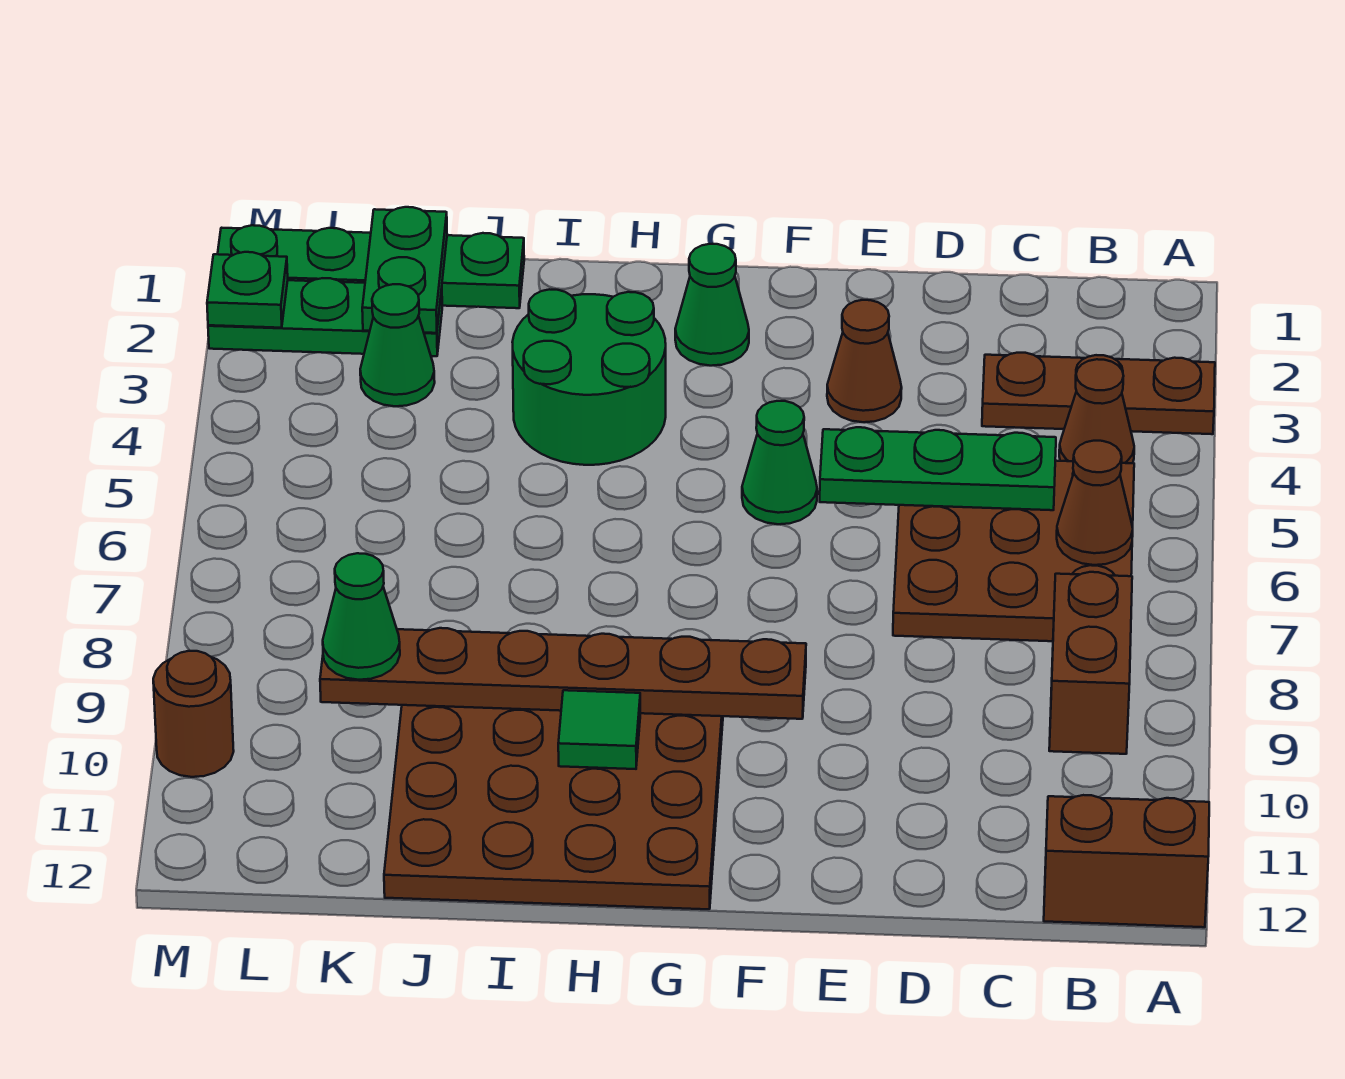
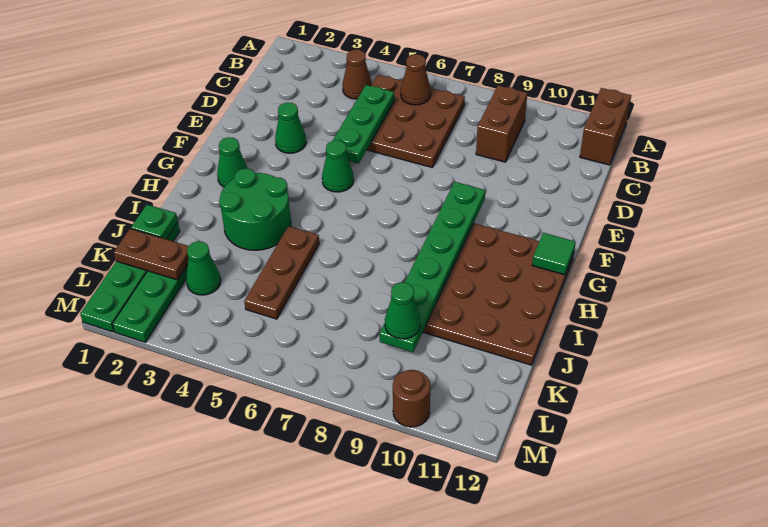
brown 1x3 plate [982,353,1215,434] -> brown 1x3 plate moved to [244,226,319,319]
brown 1x2 brick [1049,572,1132,754] -> brown 1x2 brick turned to [476,85,527,162]
brown 1x1 cone [827,300,902,422] -> green 1x1 cone [275,103,306,153]
brown 1x6 plate [320,628,806,719] -> green 1x6 plate [380,182,485,352]
green 1x1 tile [558,690,640,769] -> green 1x1 tile moved to [532,233,576,275]
green 1x2 plate [362,207,447,333] -> brown 1x2 plate [114,229,189,280]
green 1x1 plate [207,252,288,328] -> green 1x1 plate moved to [131,205,178,239]

